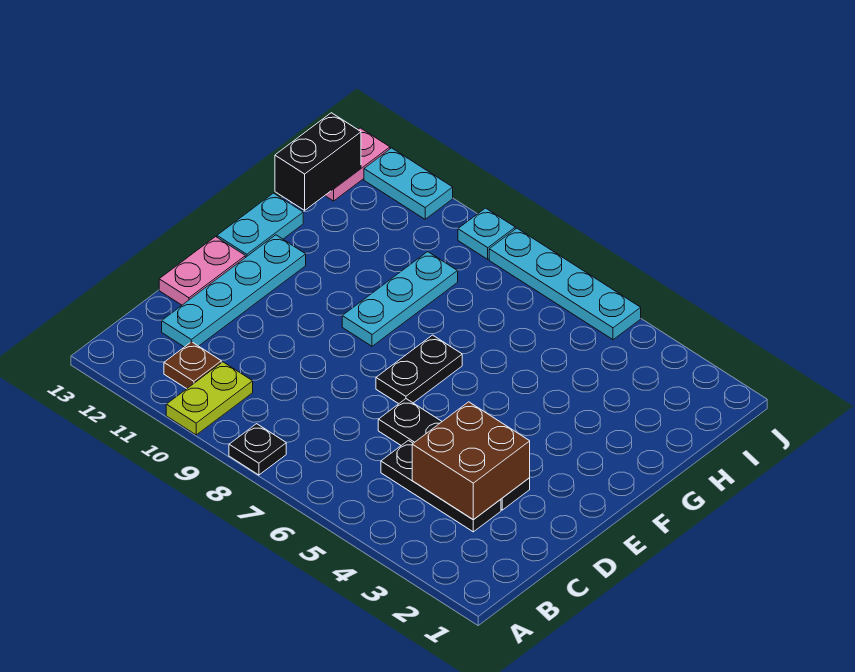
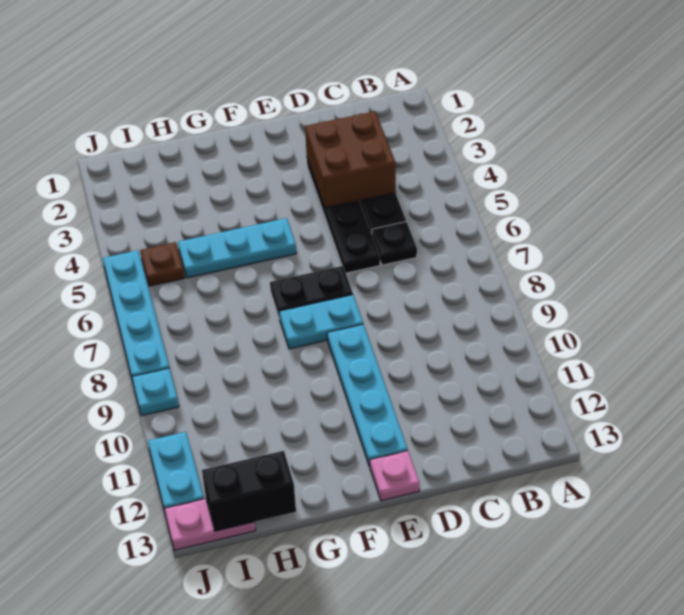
black 1x1 plate [229,424,286,475] -> black 1x1 plate moved to [372,222,417,265]
lime 1x2 plate [166,362,253,435] -> none
brown 1x1 plate [164,342,221,389] -> brown 1x1 plate moved to [140,242,185,286]
cyan 1x4 plate [162,235,306,347] -> cyan 1x4 plate turned to [327,324,408,467]
pink 1x2 plate [159,237,245,305] -> pink 1x1 plate [370,451,419,501]
cyan 1x3 plate [342,252,458,346] -> cyan 1x3 plate moved to [178,218,296,278]
cyan 1x2 plate [217,193,303,258] -> cyan 1x2 plate moved to [279,295,363,349]

